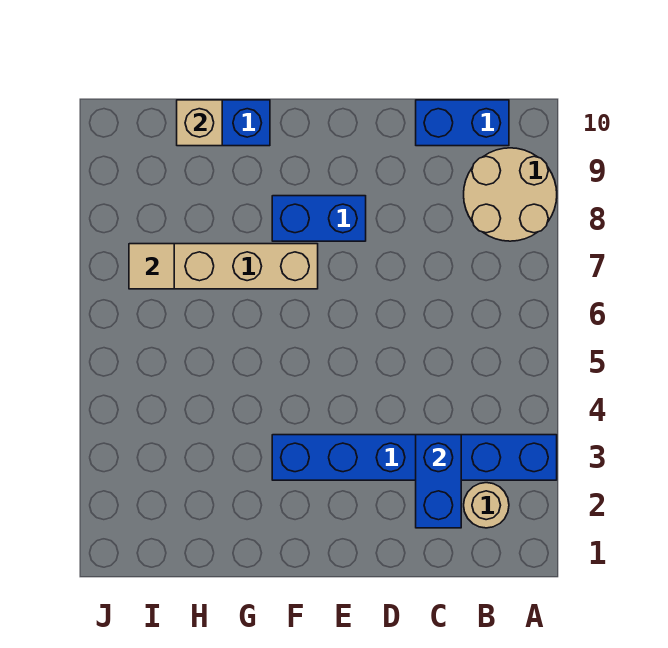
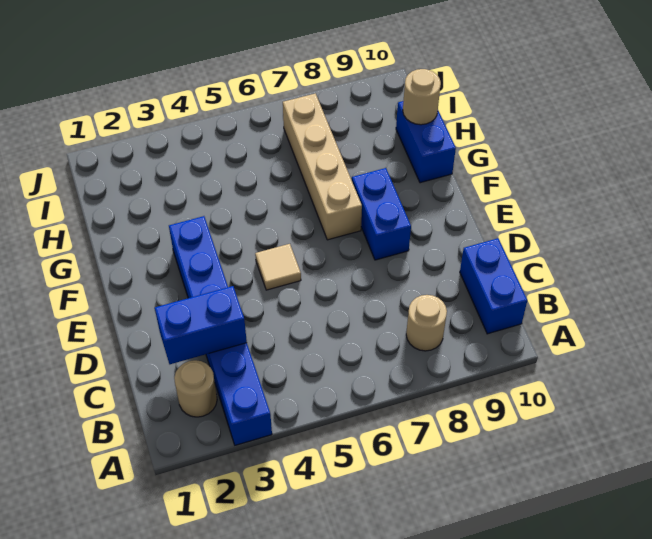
tan 2x2 round brick [464,148,557,241] -> tan 1x1 round brick [406,295,447,351]
tan 1x1 brick [177,100,222,146] -> tan 1x1 round brick [403,69,441,125]
tan 1x1 tile [129,244,174,289] -> tan 1x1 tile moved to [255,244,301,290]

